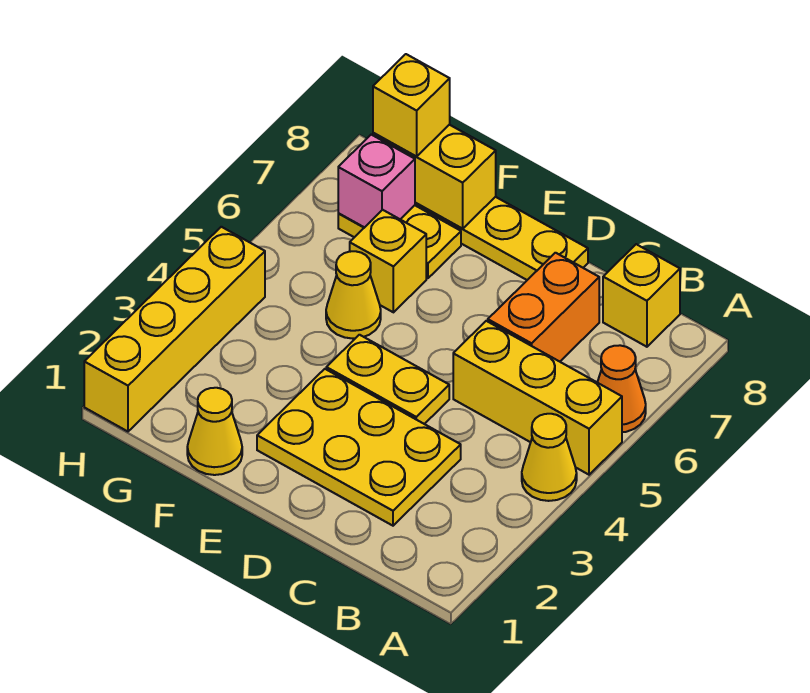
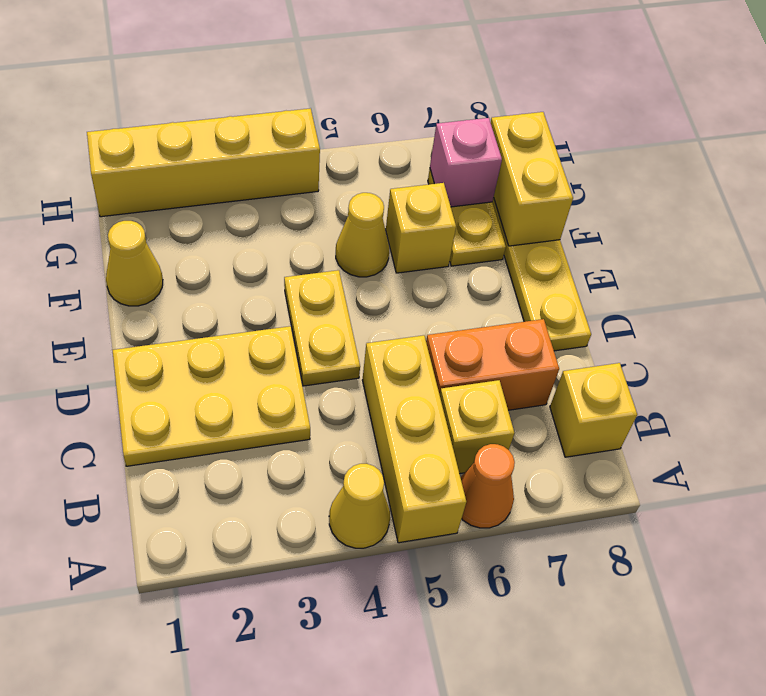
yellow 2x3 plate [257,369,461,526] -> yellow 2x3 plate turned to [113,326,310,466]
yellow 1x1 brick [373,54,450,156] -> yellow 1x1 brick moved to [440,380,514,474]

